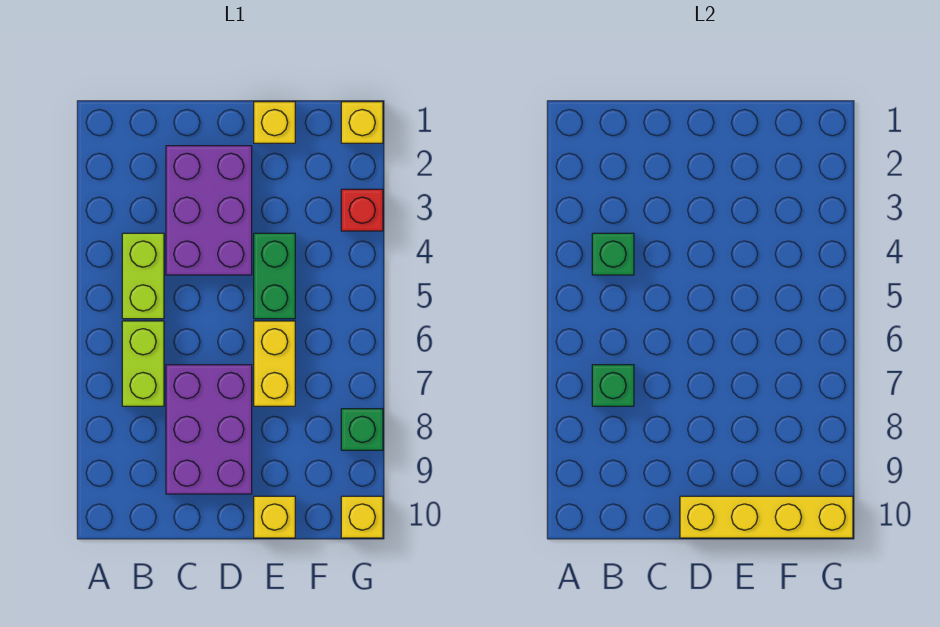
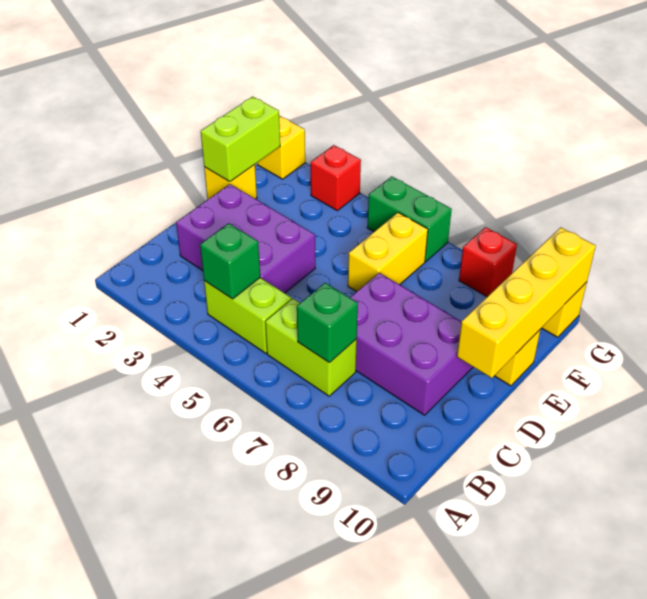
none -> lime 1x2 brick [201,96,280,182]
green 1x2 brick [254,233,295,319] -> green 1x2 brick moved to [367,176,452,262]
yellow 1x2 brick [254,321,295,406] -> yellow 1x2 brick turned to [348,212,428,292]
green 1x1 brick [341,409,383,450] -> red 1x1 brick [459,227,517,297]

